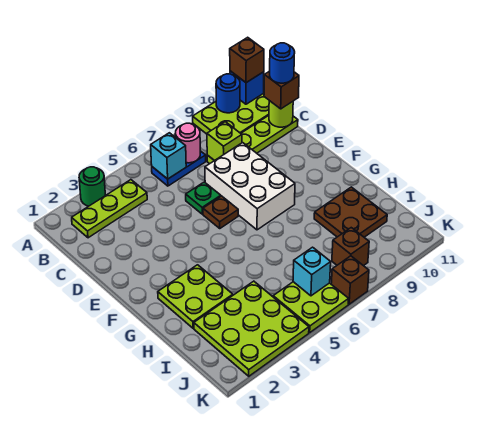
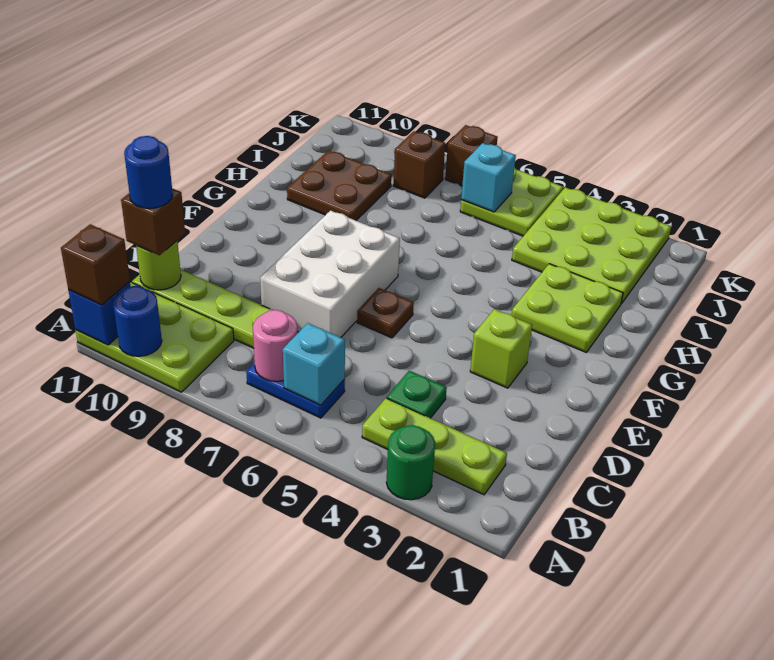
lime 1x1 brick [207,122,242,161] -> lime 1x1 brick moved to [470,309,532,388]
green 1x1 plate [186,182,221,214] -> green 1x1 plate moved to [387,371,447,418]

